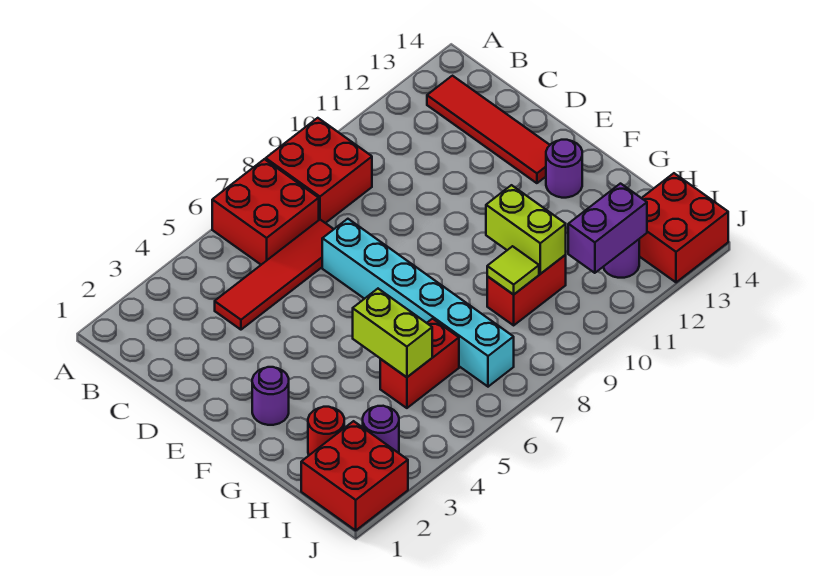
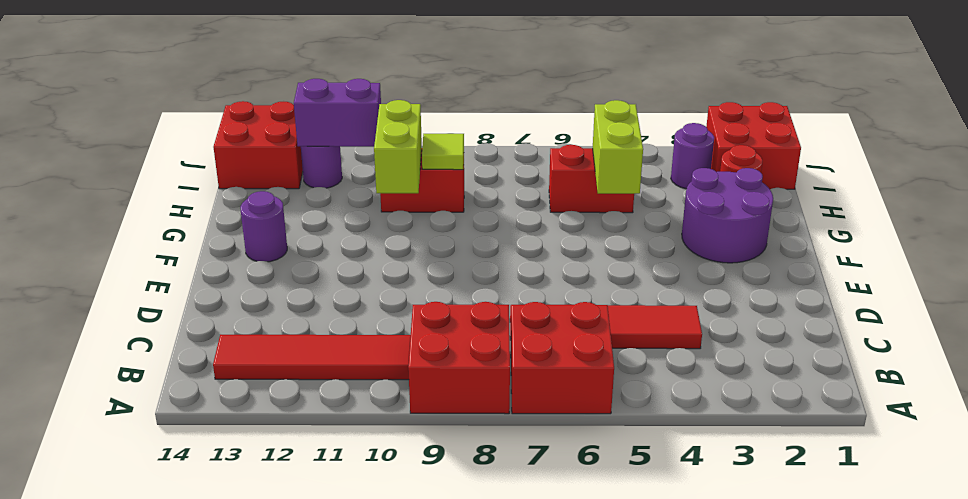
red 1x4 tile [427,76,550,183] -> red 1x4 tile turned to [213,335,411,380]
cyan 1x6 brick [322,219,514,387] -> none
purple 1x1 round brick [252,367,289,425] -> purple 2x2 round brick [682,168,773,263]

